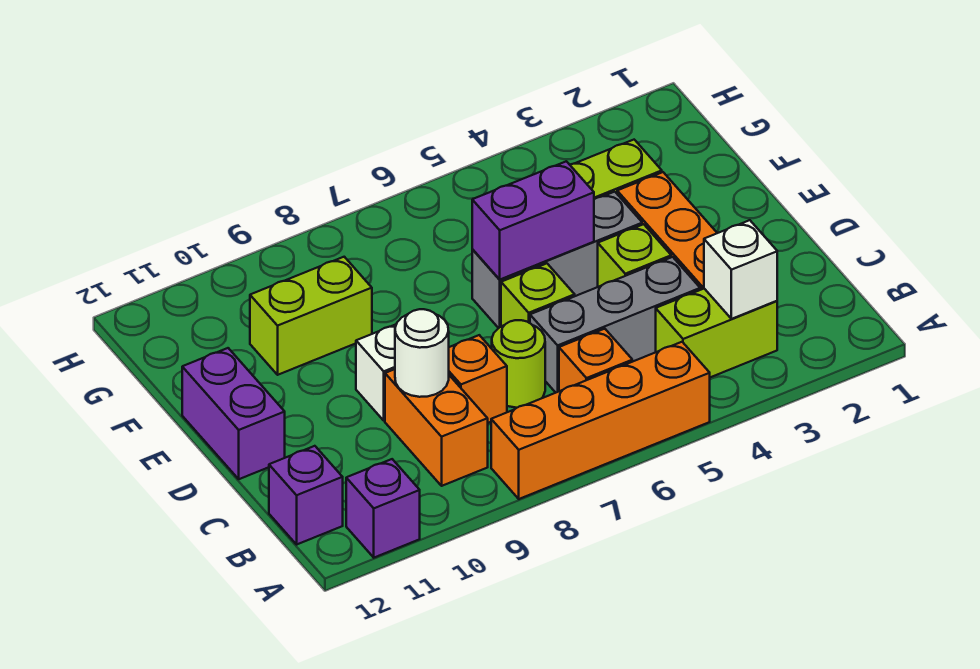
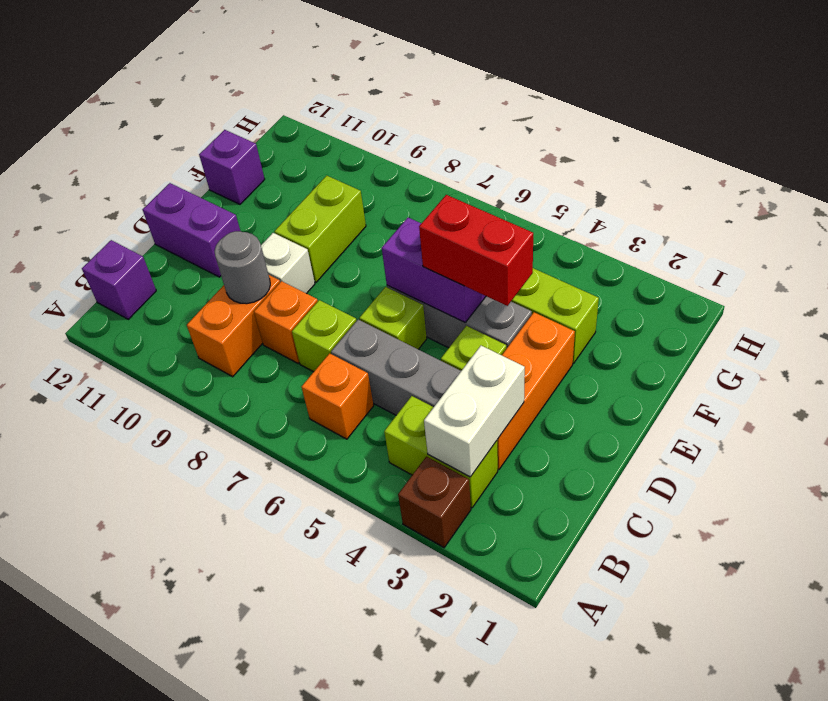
none -> brown 1x1 brick [398,457,471,547]
orange 1x4 brick [491,342,710,499] -> none
purple 1x1 brick [346,459,420,558] -> purple 1x1 brick moved to [199,130,265,204]
white 1x1 brick [704,220,777,319] -> white 1x2 brick [424,346,525,477]
lime 1x1 round brick [492,320,545,408] -> lime 1x1 brick [292,300,356,372]
white 1x1 round brick [395,309,449,397] -> grey 1x1 round brick [215,231,270,304]
purple 1x2 brick [182,348,285,479] -> purple 1x2 brick turned to [143,183,240,277]
none -> red 1x2 brick [419,195,533,306]
lime 1x2 brick [250,257,372,375] -> lime 1x2 brick turned to [274,176,366,282]

